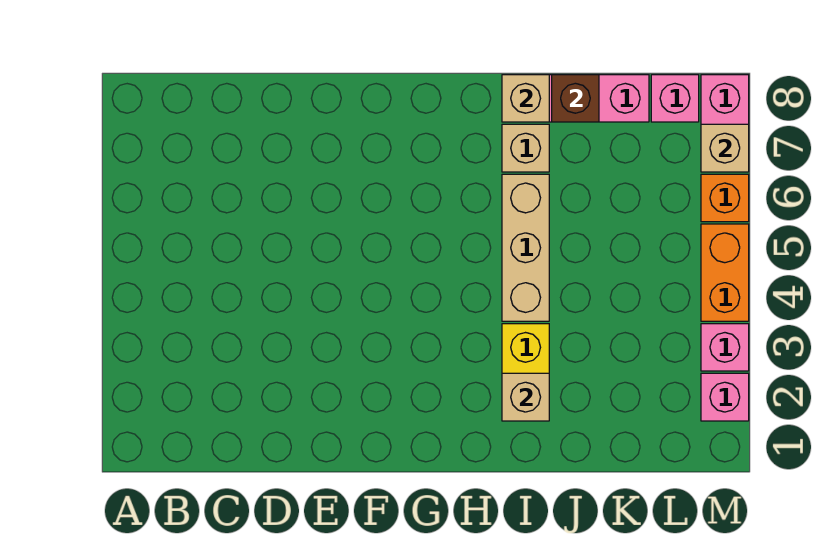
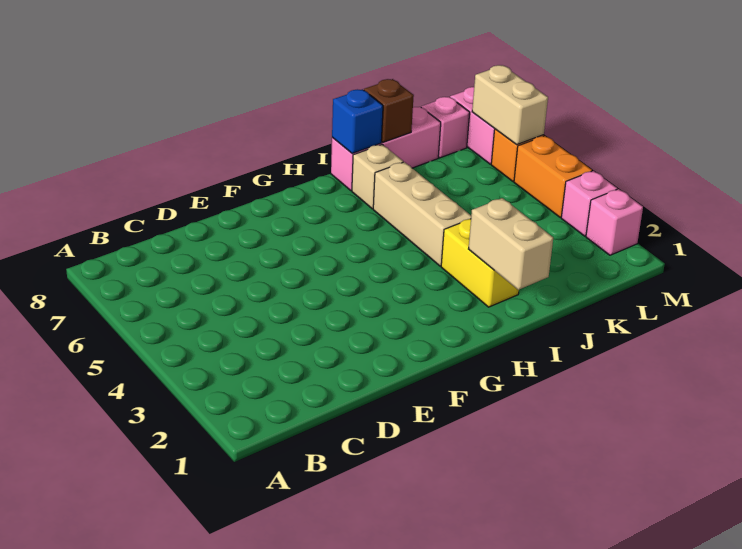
tan 1x1 brick [502,373,549,421] -> tan 1x2 brick [469,198,553,290]
tan 1x1 brick [502,75,549,122] -> blue 1x1 brick [332,89,383,154]
tan 1x1 brick [701,124,749,172] -> tan 1x2 brick [472,65,548,145]

